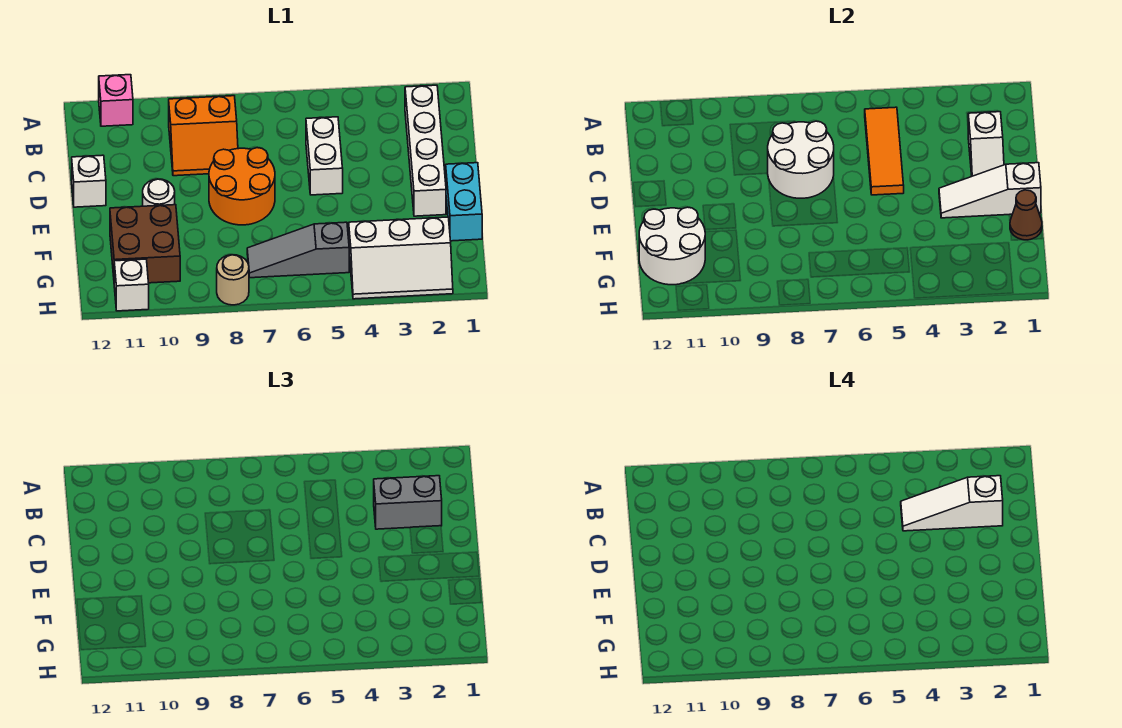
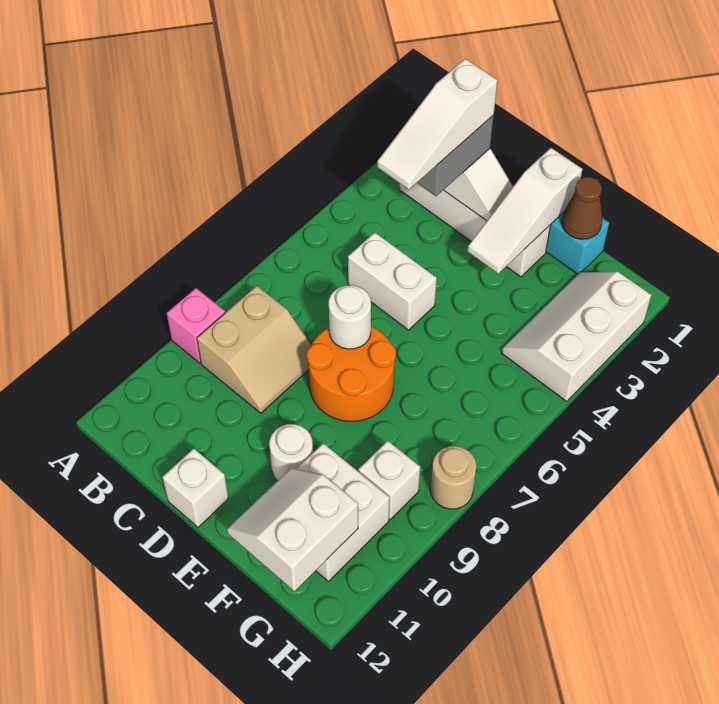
pink 1x1 brick [99,75,133,126] -> pink 1x1 brick moved to [167,288,225,363]
orange 1x3 tile [865,107,904,195] -> none
orange 2x2 slope [169,96,238,176] -> tan 2x2 slope [197,286,311,413]
white 2x2 round brick [767,121,834,198] -> white 1x1 round brick [329,285,371,349]
brown 2x2 brick [110,205,180,283] -> white 2x2 brick [297,443,390,581]
white 2x2 round brick [639,207,705,285] -> white 2x2 slope [227,468,358,591]
white 2x3 slope [349,217,453,299] -> white 2x3 slope turned to [502,272,651,401]
grey 1x3 slope [247,222,349,278] -> none
white 1x1 brick [114,259,149,311] -> white 1x1 brick moved to [358,441,420,519]

